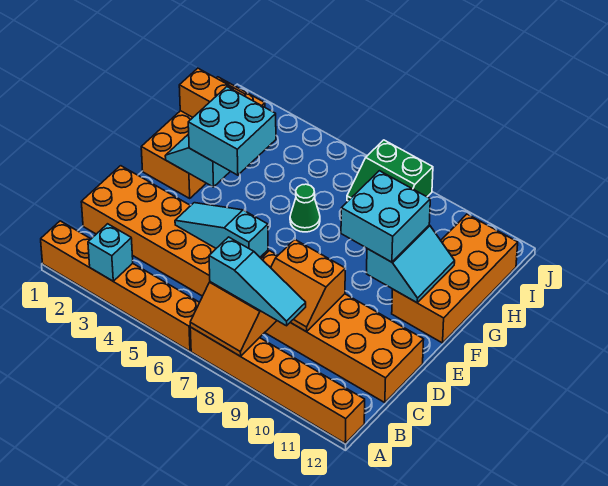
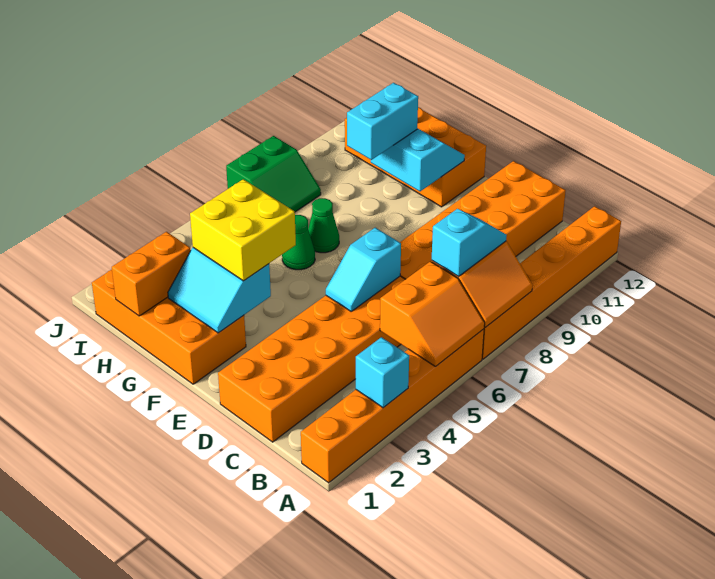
cyan 1x3 slope [209,237,306,326] -> cyan 1x2 slope [432,209,507,277]
orange 2x2 slope [271,240,345,332] -> orange 2x2 slope moved to [380,261,485,366]
cyan 1x3 slope [175,203,268,257] -> cyan 1x2 slope [326,228,401,311]
cyan 2x2 brick [188,87,276,175] -> yellow 2x2 brick [190,179,296,281]
cyan 2x2 brick [341,171,430,262] -> cyan 1x2 brick [347,83,418,160]
none -> green 1x1 cone [308,198,339,253]

